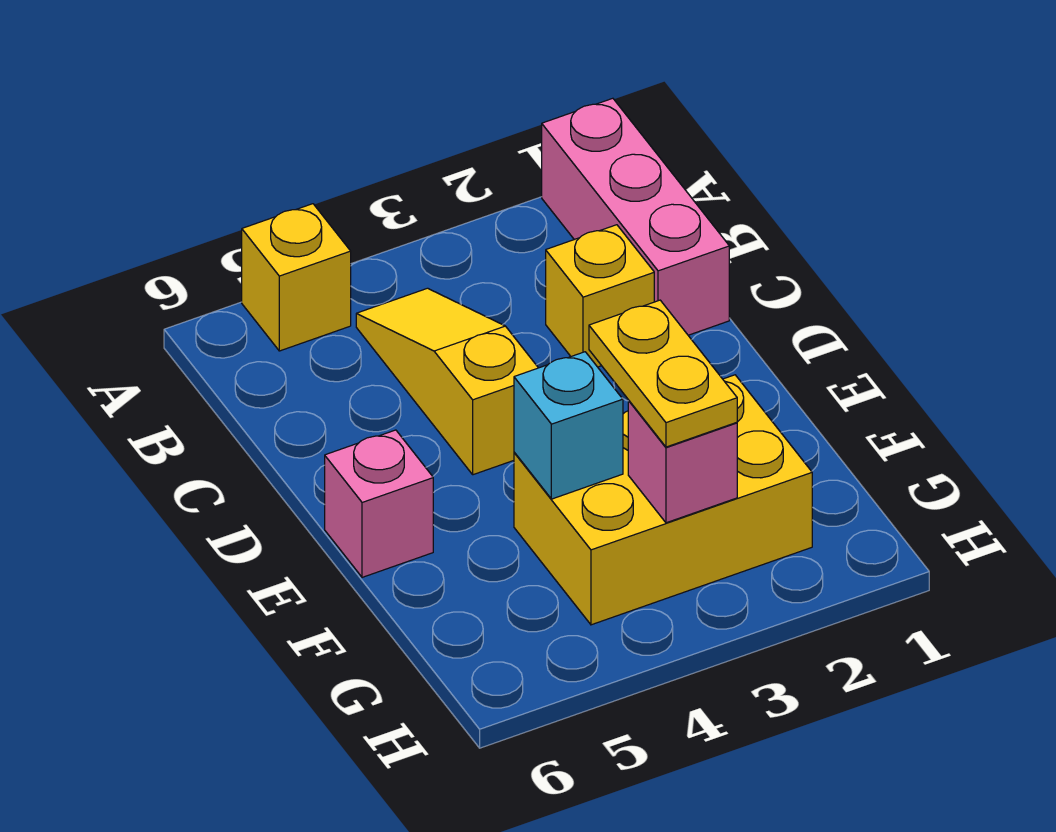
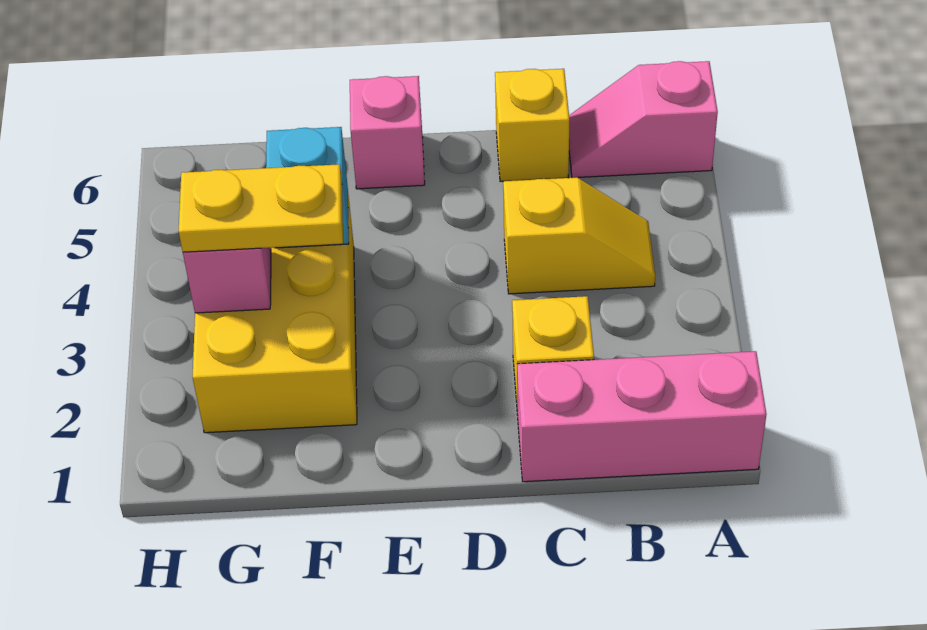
yellow 1x1 brick [242,204,351,351] -> yellow 1x1 brick moved to [495,69,570,182]
none -> pink 1x2 slope [569,61,718,178]
yellow 1x3 slope [356,288,538,475] -> yellow 1x2 slope [503,178,655,294]

